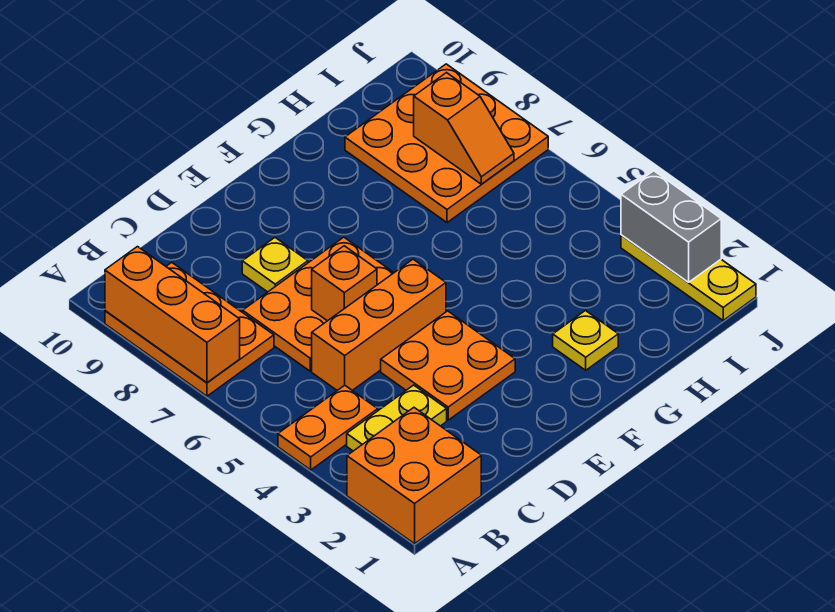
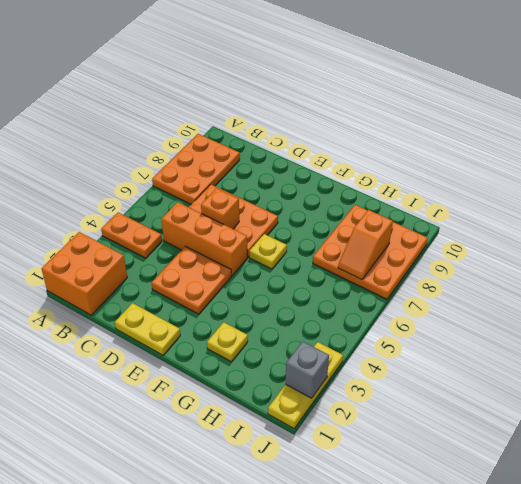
orange 1x3 brick [105,247,240,383] -> none
yellow 1x2 plate [347,385,447,451] -> yellow 1x2 plate moved to [115,303,180,355]
yellow 1x1 plate [242,238,308,292] -> yellow 1x1 plate moved to [249,234,287,269]
grey 1x2 brick [621,171,721,282] -> grey 1x1 brick [286,341,329,398]

